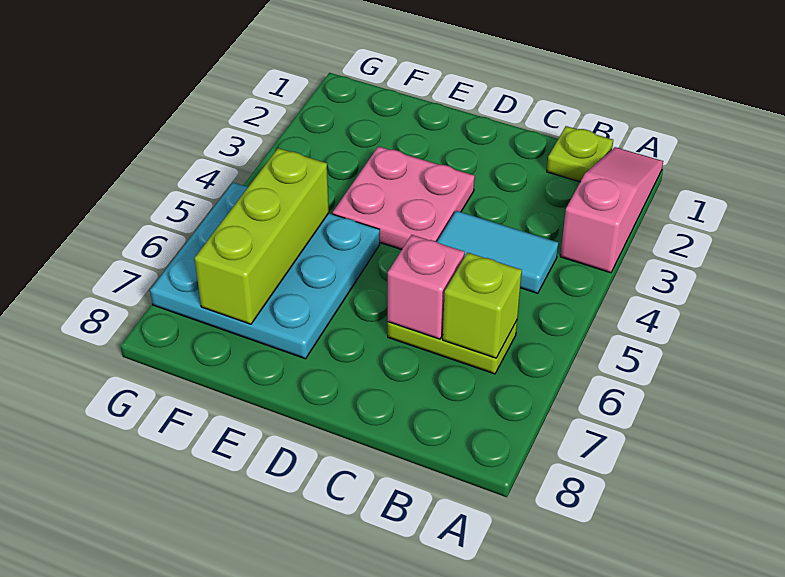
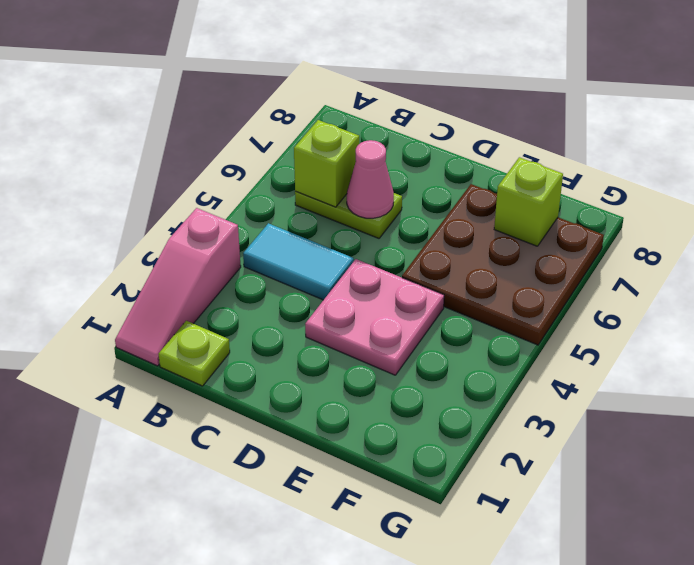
pink 1x1 brick [388,235,465,339] -> pink 1x1 cone [347,140,394,218]
cyan 3x3 plate [150,183,380,359] -> brown 3x3 plate [402,184,604,345]
lime 1x3 brick [195,148,329,324] -> lime 1x1 brick [494,157,563,246]

